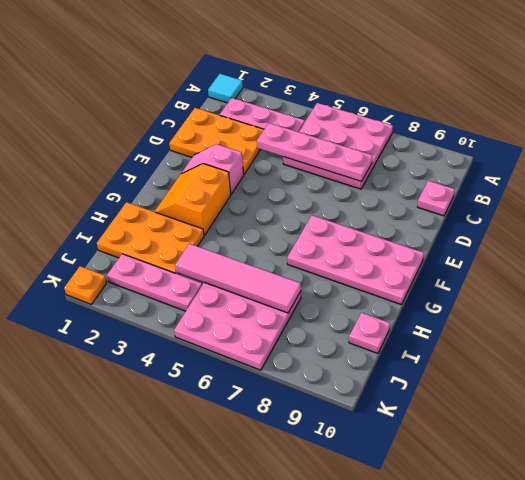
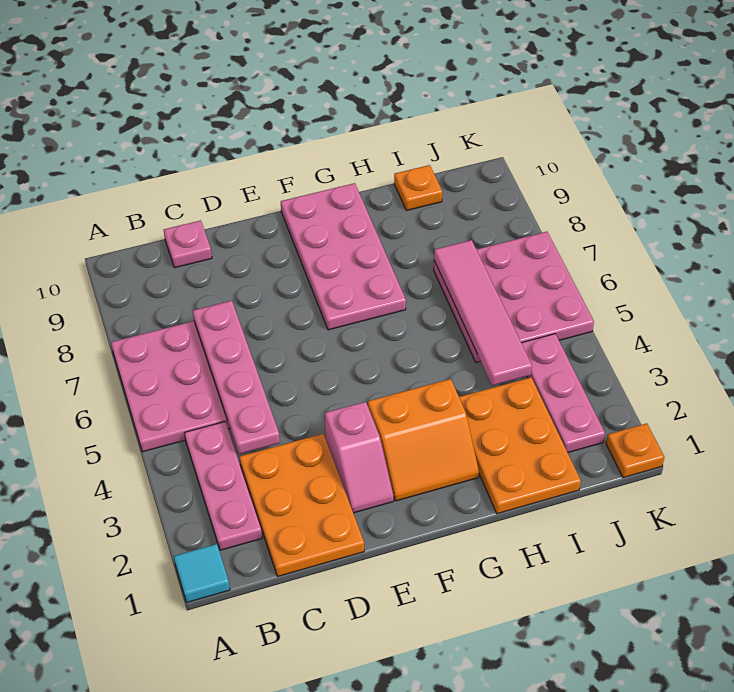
pink 1x1 plate [349,313,390,353] -> orange 1x1 plate [394,165,443,211]

